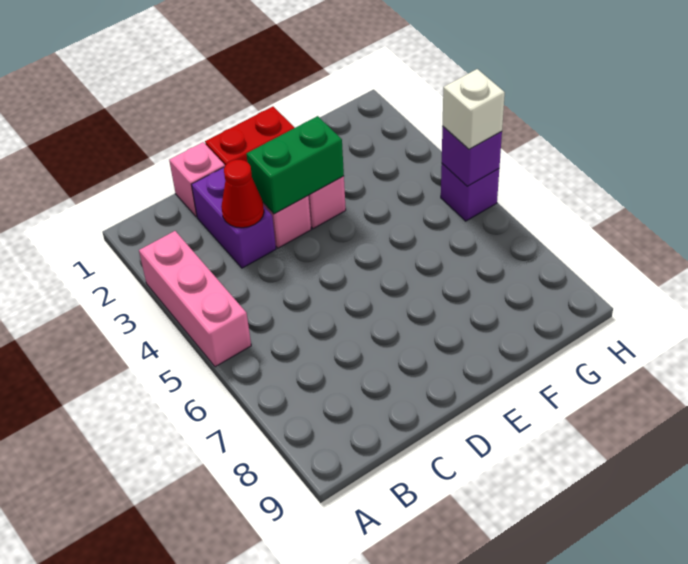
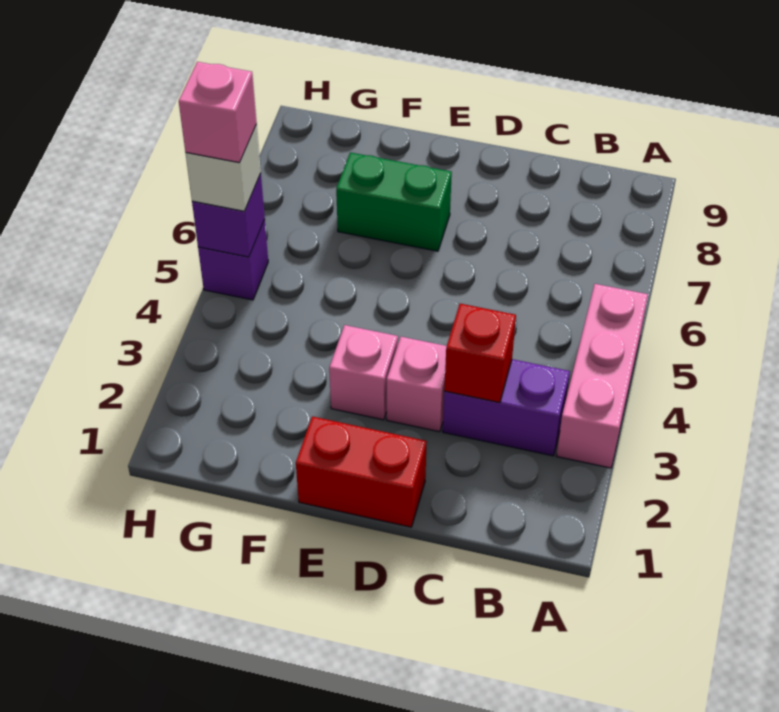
pink 1x1 brick [169,142,225,217] -> pink 1x1 brick moved to [179,62,257,163]
purple 1x2 brick [191,167,276,268] -> purple 1x2 brick turned to [443,359,570,456]
red 1x1 cone [221,160,264,228] -> red 1x1 brick [444,304,516,403]
green 1x2 brick [246,116,344,214] -> green 1x2 brick moved to [336,152,452,251]

